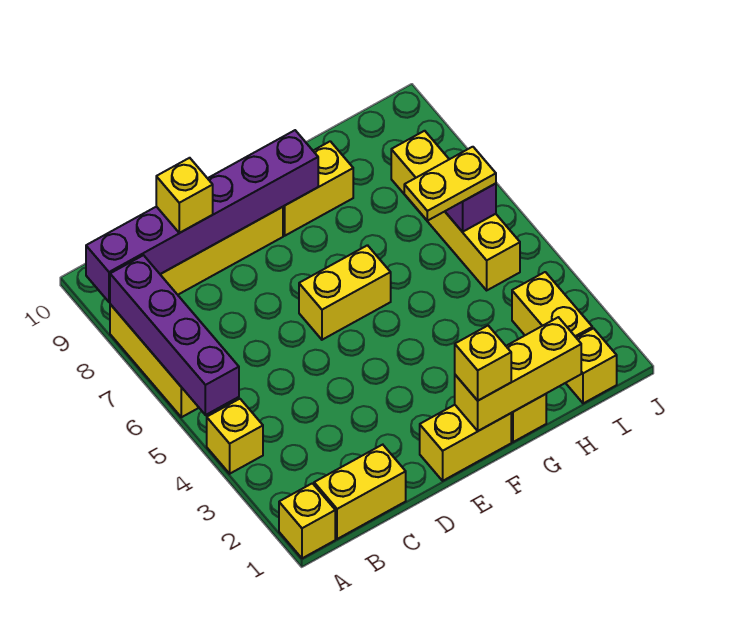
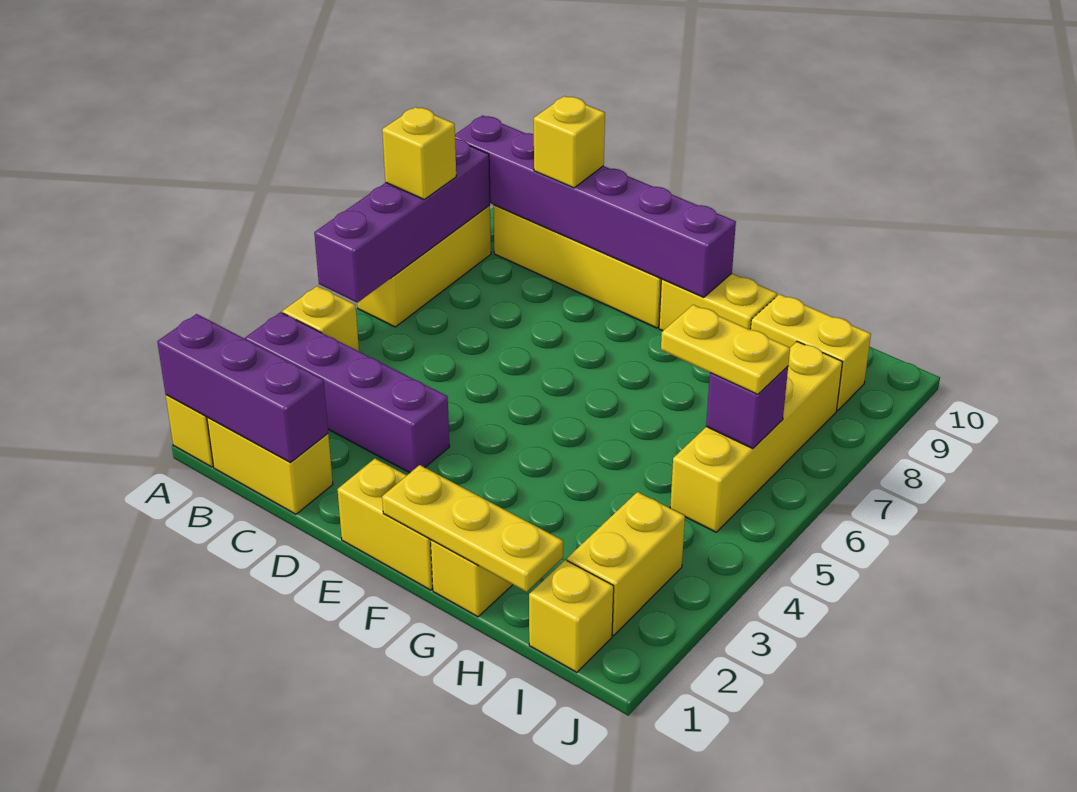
none -> purple 1x3 brick [157,314,328,463]
none -> purple 1x4 brick [245,312,450,473]
yellow 1x2 brick [299,245,391,340] -> yellow 1x2 brick moved to [751,294,871,410]
yellow 1x3 brick [455,317,581,431] -> yellow 1x3 plate [382,465,563,592]
yellow 1x1 brick [455,326,511,401] -> yellow 1x1 brick moved to [382,107,456,199]

